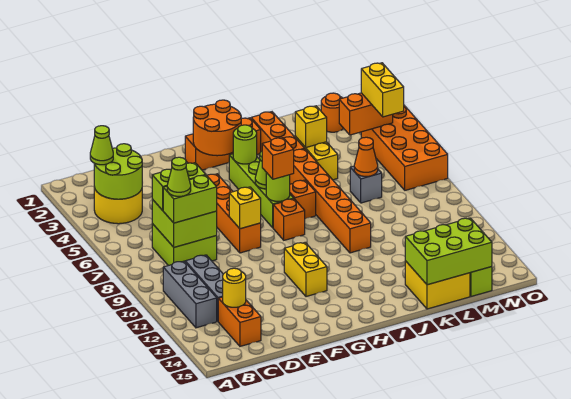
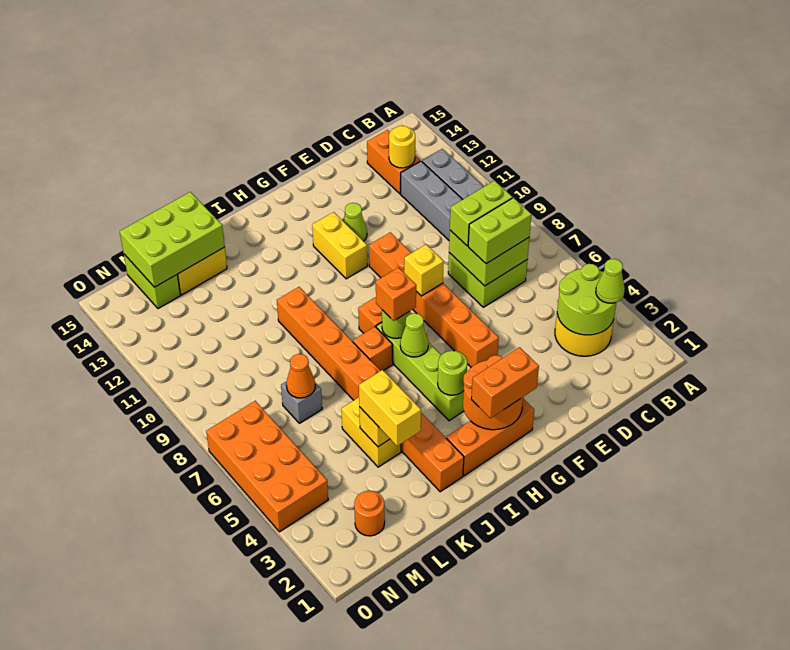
lime 1x1 cone [167,157,191,196] -> lime 1x1 cone moved to [343,203,367,241]
orange 1x4 brick [207,174,261,253] -> orange 1x6 brick [369,232,499,367]
orange 1x2 brick [339,93,393,135] -> orange 1x2 brick moved to [471,347,539,418]
yellow 1x2 brick [361,63,404,117] -> yellow 1x2 brick moved to [359,370,421,446]

